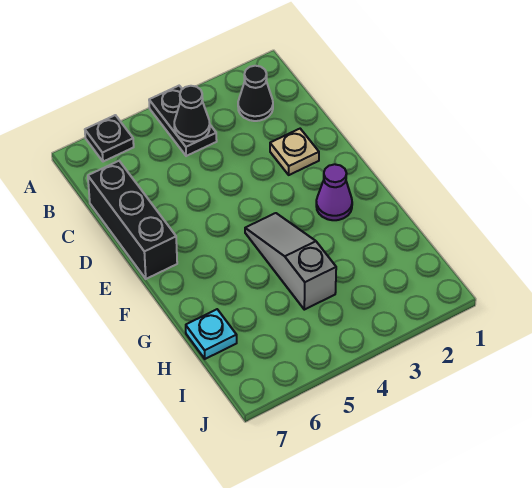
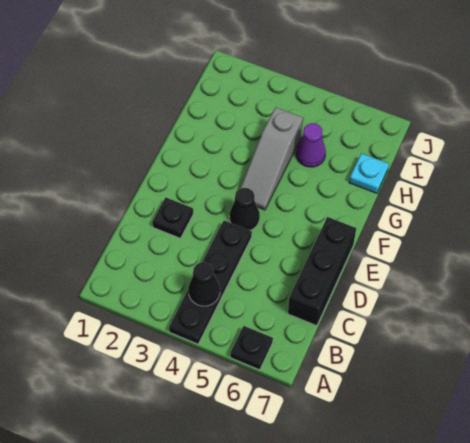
black 1x2 plate [149,86,217,156] -> black 1x4 plate [169,220,252,344]
black 1x1 cone [238,66,273,121] -> black 1x1 cone moved to [229,188,260,230]
tan 1x1 plate [270,129,319,175] -> black 1x1 plate [152,198,193,238]
purple 1x1 cone [316,164,352,220] -> purple 1x1 cone moved to [296,123,326,167]

